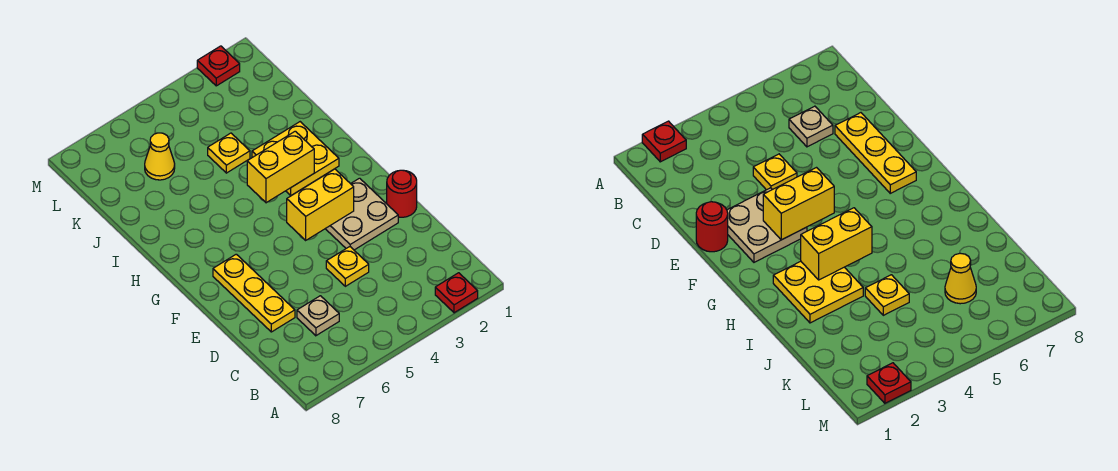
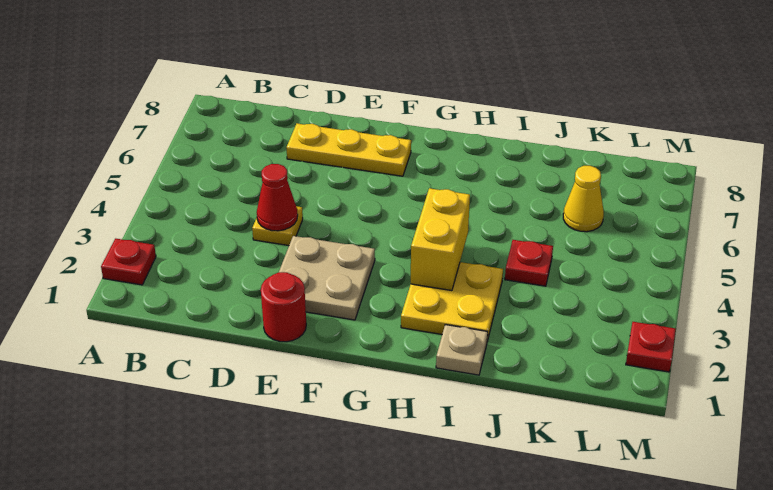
tan 1x1 plate [297,296,339,336] -> tan 1x1 plate moved to [436,325,488,375]
none -> red 1x1 cone [257,164,298,231]
yellow 1x2 brick [287,169,354,240] -> none
yellow 1x1 plate [208,133,250,173] -> red 1x1 plate [505,240,553,286]

